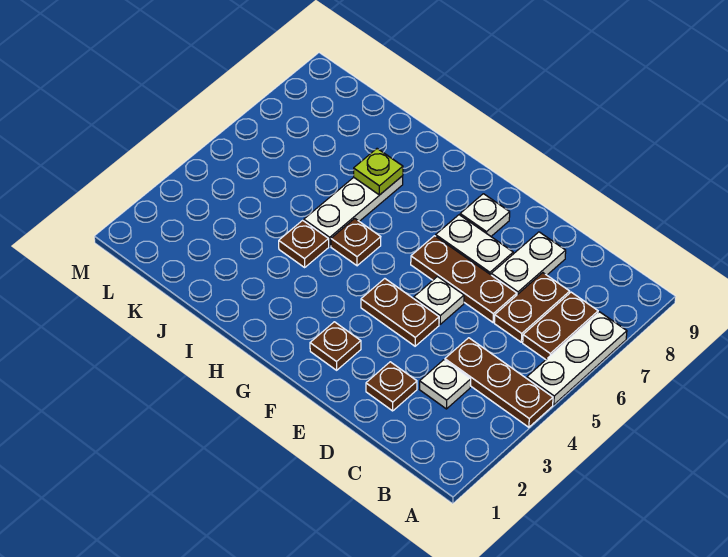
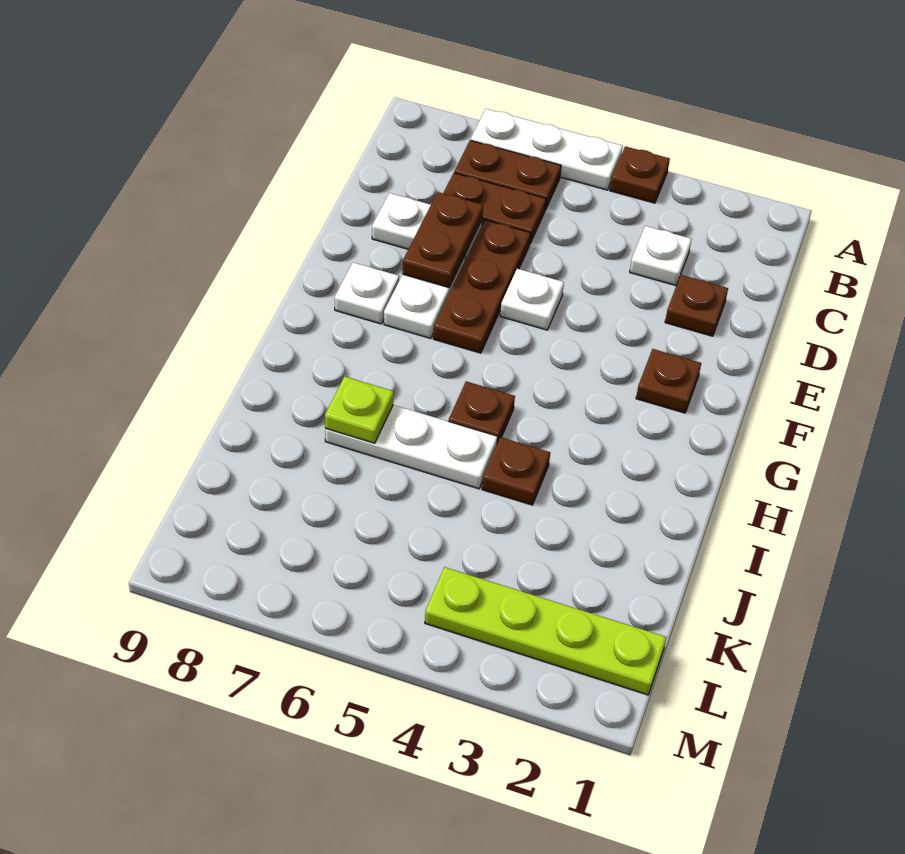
brown 1x3 plate [445,338,553,427] -> brown 1x1 plate [610,146,670,203]
brown 1x2 plate [361,279,439,346] -> brown 1x2 plate moved to [402,192,483,288]
none -> lime 1x4 plate [425,567,666,695]

